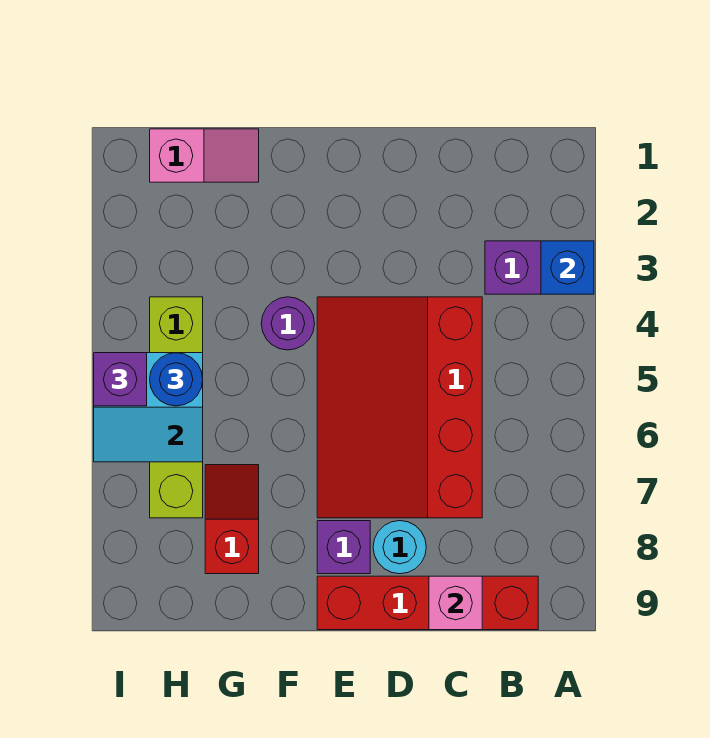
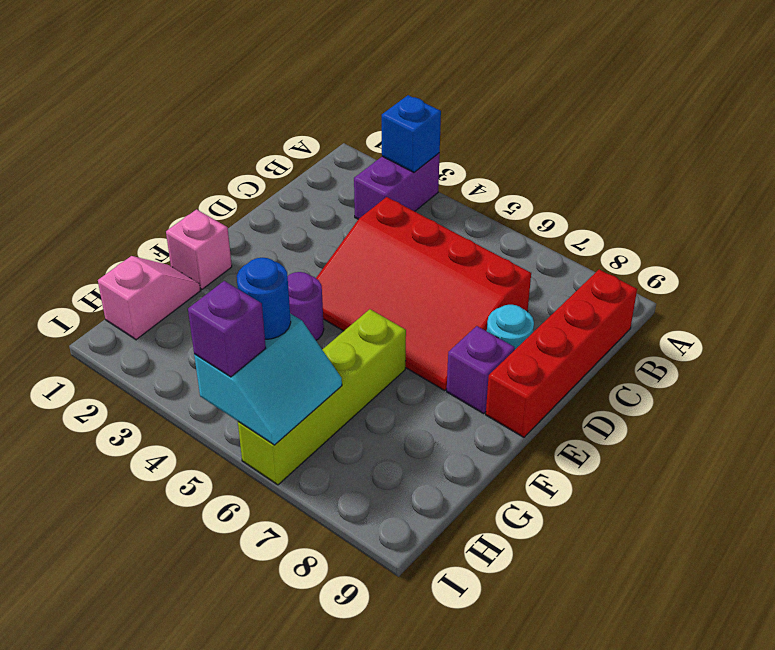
pink 1x1 brick [429,576,482,630] -> pink 1x1 brick moved to [166,209,232,289]
red 1x2 slope [205,465,259,574] -> none
lime 1x4 brick [150,297,203,518] -> lime 1x4 brick turned to [238,309,406,485]

